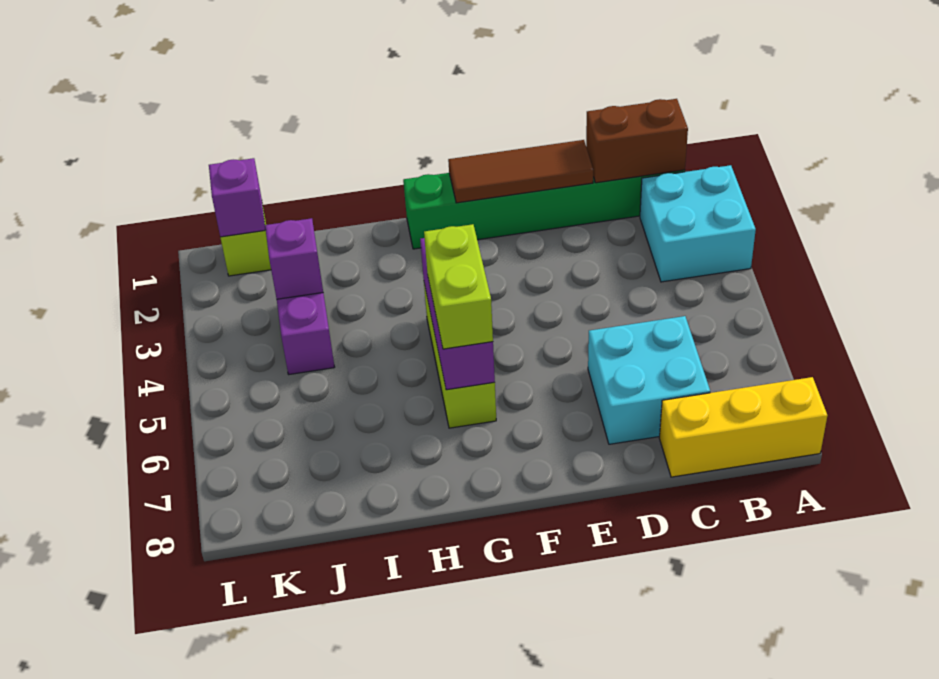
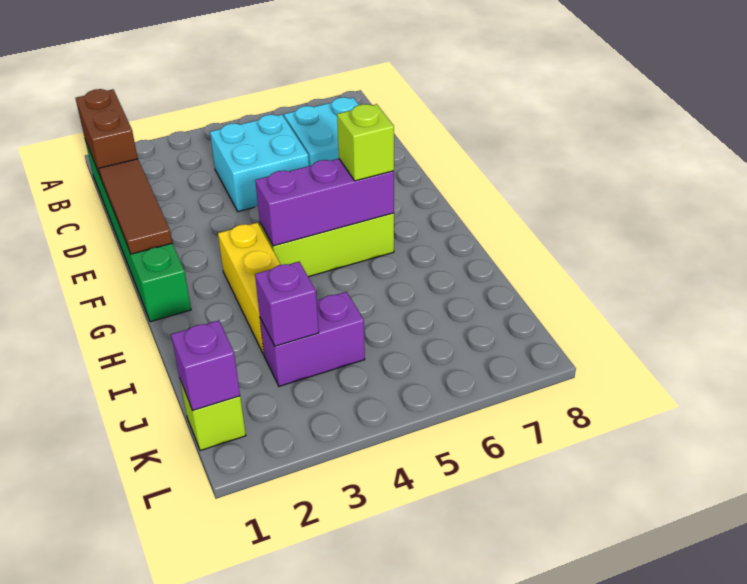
cyan 2x2 brick [640,165,756,282] -> cyan 2x2 brick moved to [210,115,309,212]
yellow 1x3 brick [659,377,827,477] -> yellow 1x3 brick moved to [218,223,281,355]
lime 1x2 brick [424,224,493,349] -> lime 1x1 brick [337,104,394,181]

